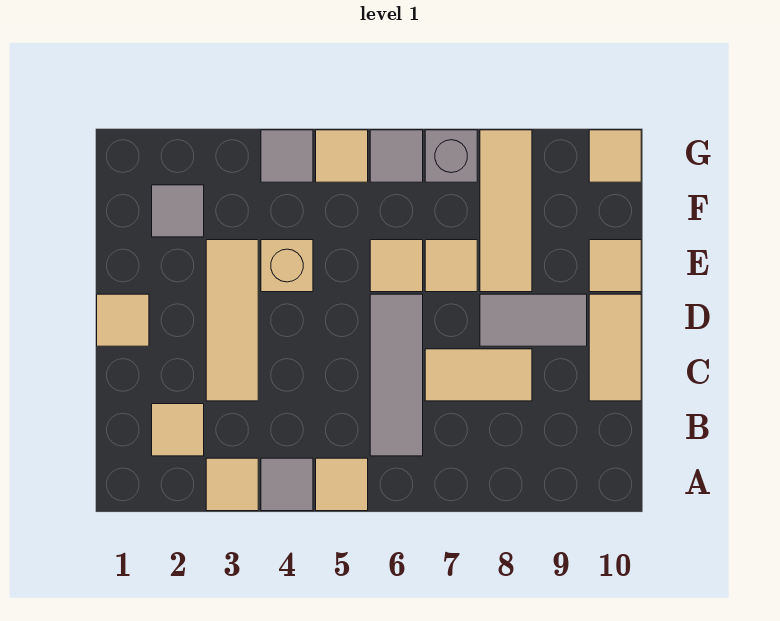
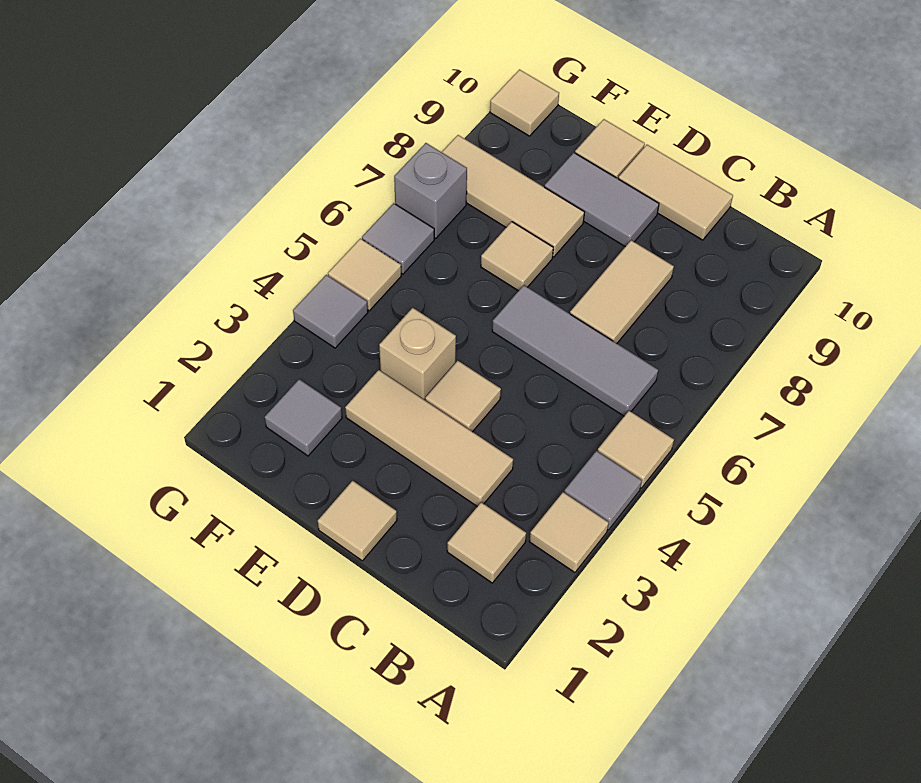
grey 1x2 tile [480,294,587,346] -> grey 1x2 tile turned to [544,153,659,247]
tan 1x1 tile [370,240,423,292] -> tan 1x1 tile moved to [425,361,501,432]

